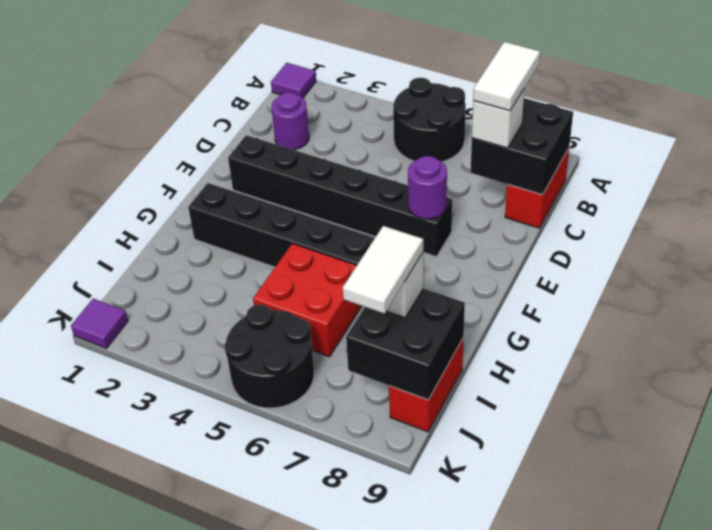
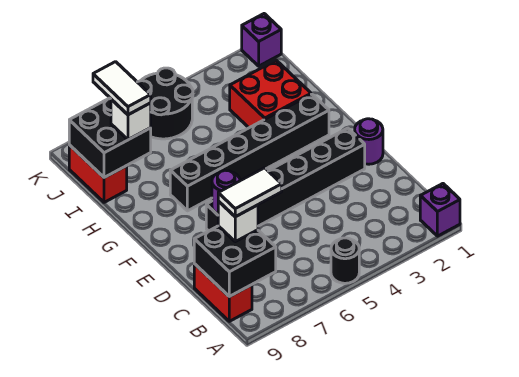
purple 1x1 tile [271,63,316,98] -> purple 1x1 brick [420,184,460,236]
black 2x2 round brick [393,78,466,162] -> black 1x1 round brick [331,238,359,283]
white 1x2 tile [473,42,540,111] -> white 1x2 tile turned to [218,168,282,217]
purple 1x1 round brick [271,92,309,150] -> purple 1x1 round brick moved to [355,119,383,164]
red 2x2 brick [253,243,362,357] -> red 2x2 brick moved to [230,60,311,128]
purple 1x1 tile [71,299,128,348] -> purple 1x1 brick [242,14,281,66]

